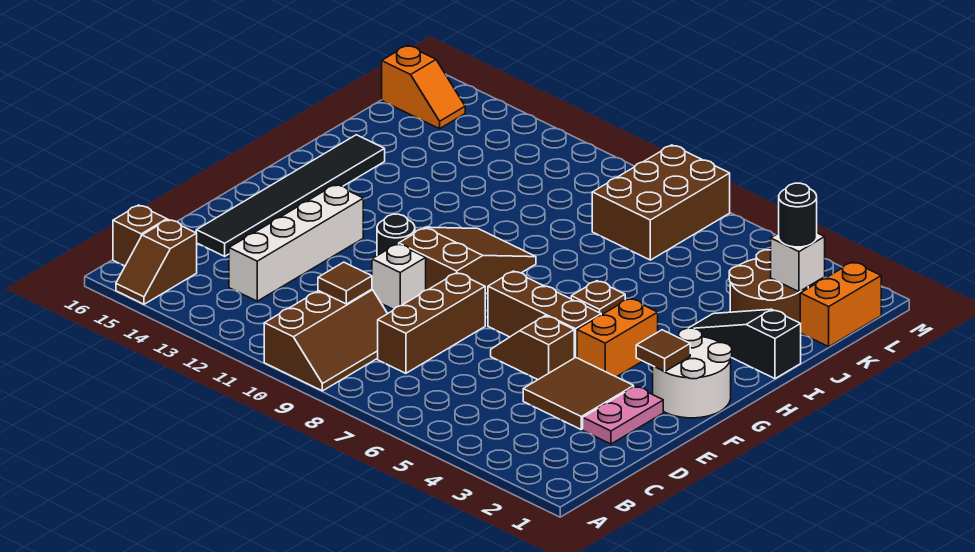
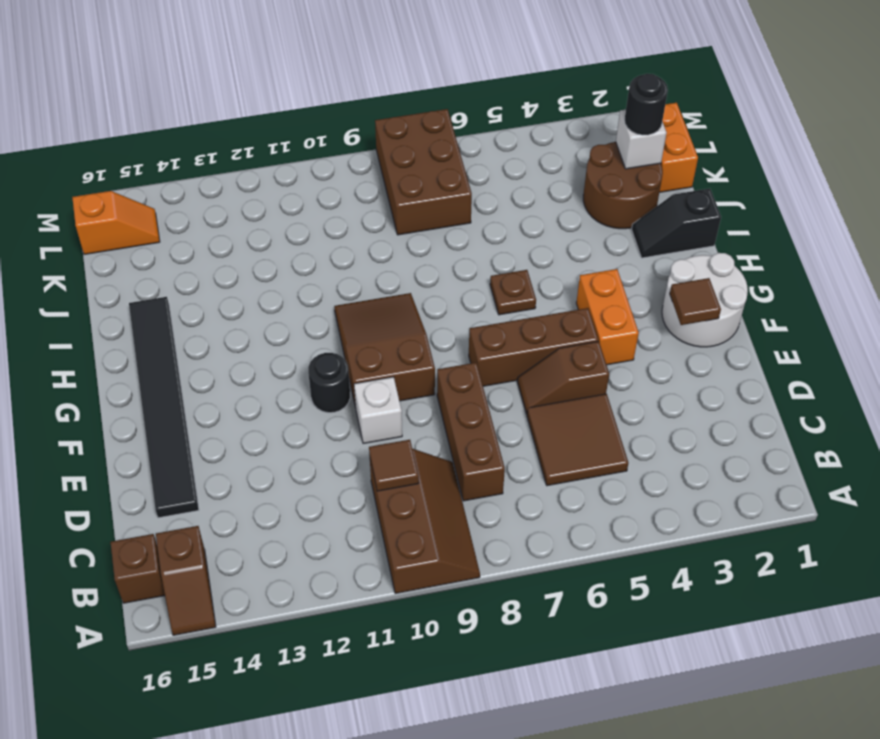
white 1x4 brick [229,185,363,301] -> none
pink 1x2 plate [583,386,663,444] -> none
brown 2x2 tile [523,357,634,429] -> brown 2x2 tile moved to [527,394,628,486]
black 1x3 slope [689,309,801,379] -> black 1x2 slope [632,188,721,258]

